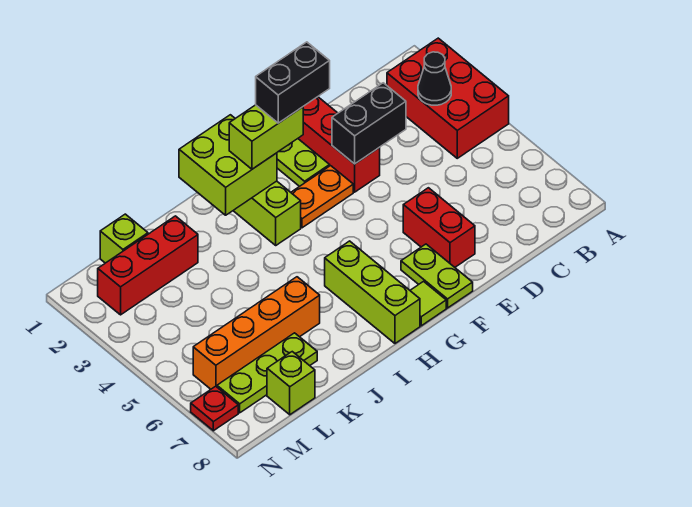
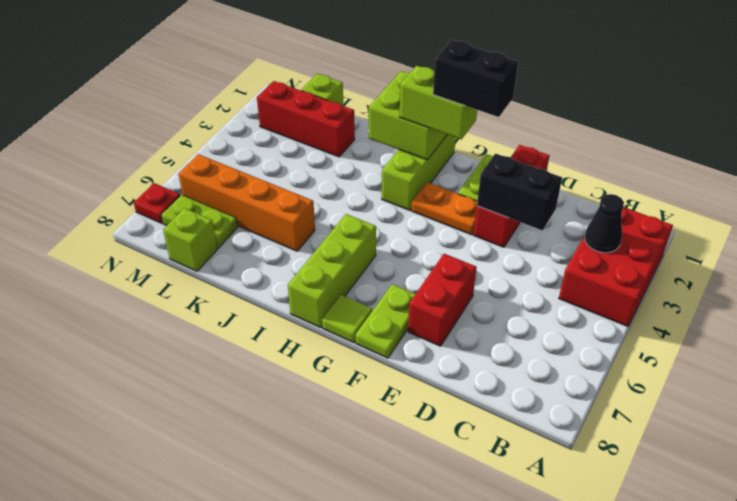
lime 1x3 plate [217,333,317,413] -> lime 1x2 plate [161,195,238,248]

